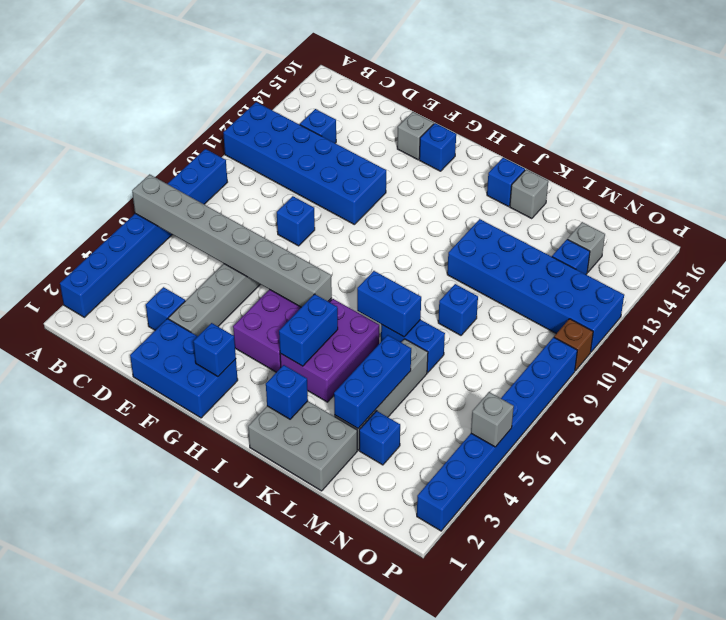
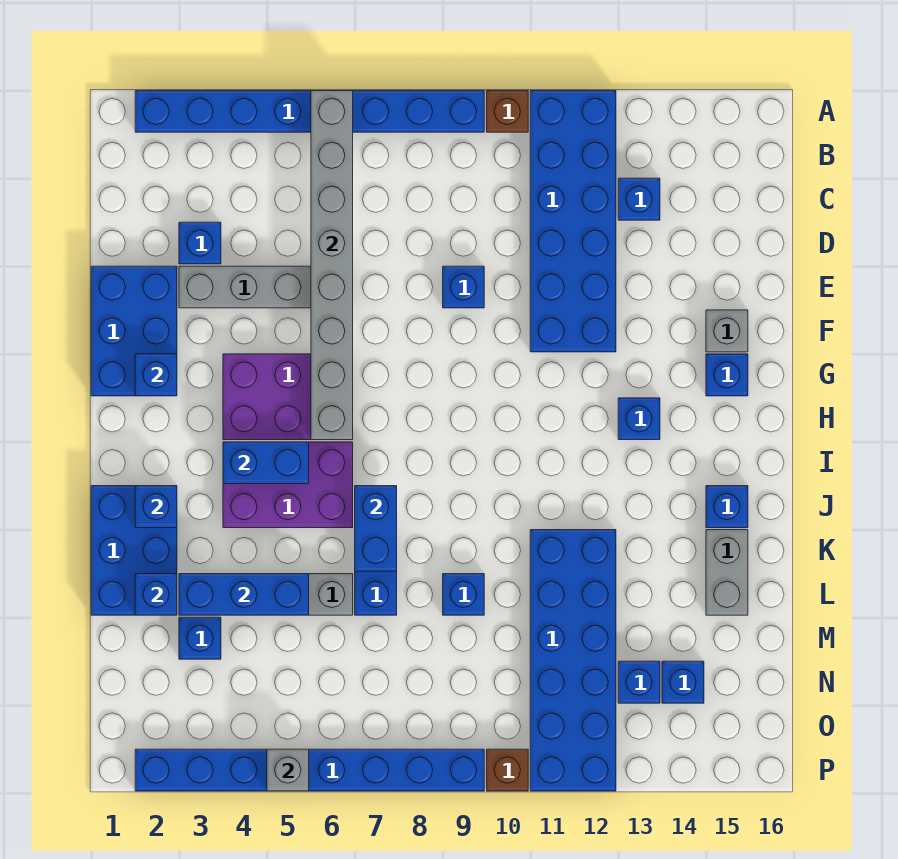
none -> brown 1x1 brick [487,91,528,132]
none -> blue 1x1 brick [618,398,660,440]
grey 2x3 brick [248,401,357,491] -> blue 2x3 brick [91,486,177,615]
grey 1x1 brick [510,169,548,219] -> grey 1x2 brick [706,530,748,615]
none -> blue 1x1 brick [135,574,177,615]
grey 1x1 brick [568,222,605,272] -> blue 1x1 brick [662,661,704,703]

